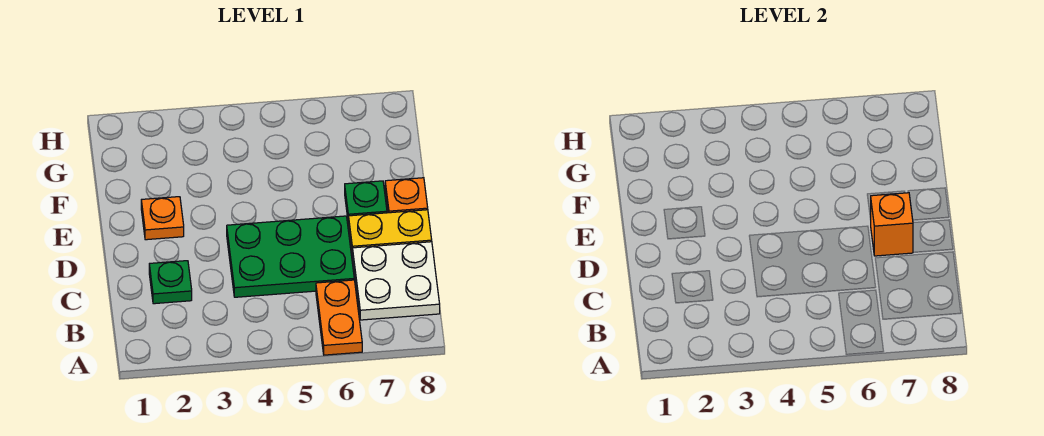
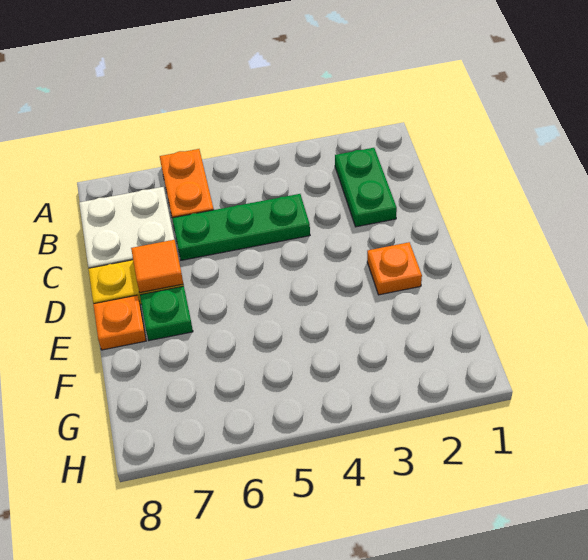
green 1x1 plate [149,261,192,304] -> green 1x2 plate [335,148,397,227]
green 2x3 plate [227,216,354,297] -> green 1x3 plate [172,194,310,260]
orange 1x1 brick [870,193,913,256] -> orange 1x1 tile [131,240,183,293]

